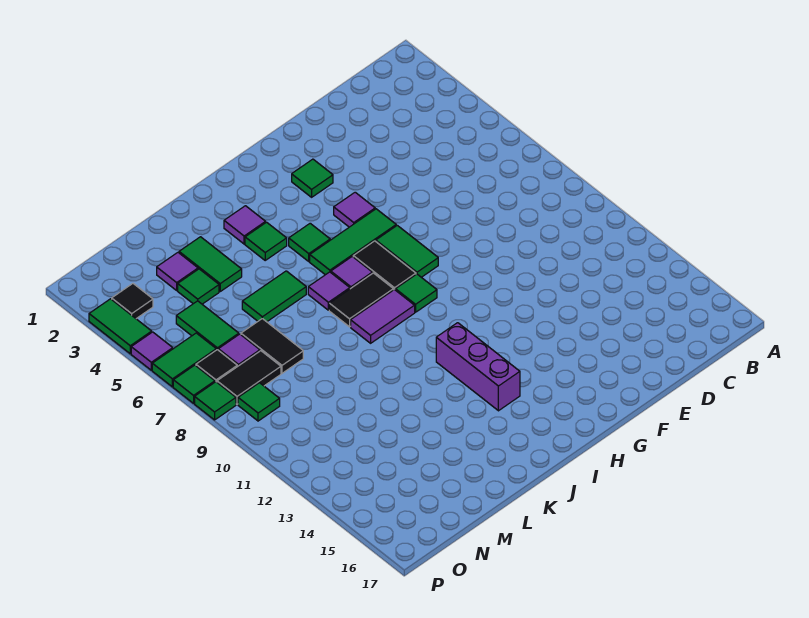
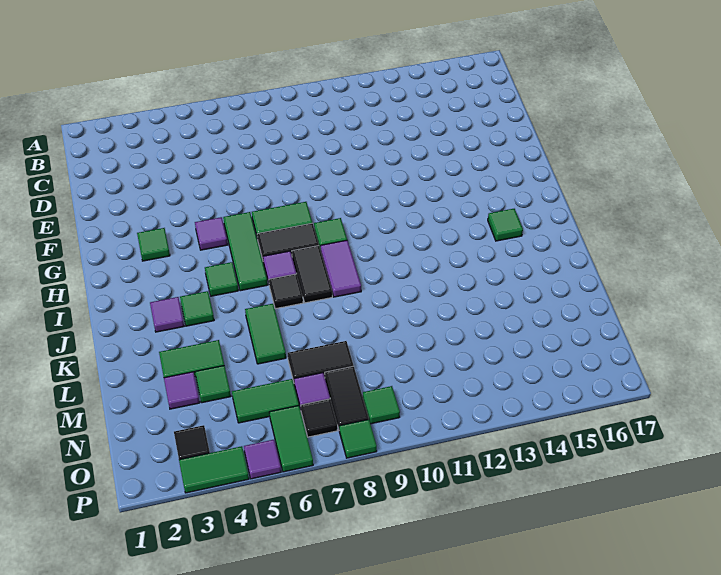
purple 1x3 brick [436,323,520,411] -> none
purple 1x1 tile [308,272,350,310] -> black 1x1 tile [269,274,303,309]
green 1x1 tile [173,365,215,403] -> green 1x1 tile moved to [488,209,523,241]

